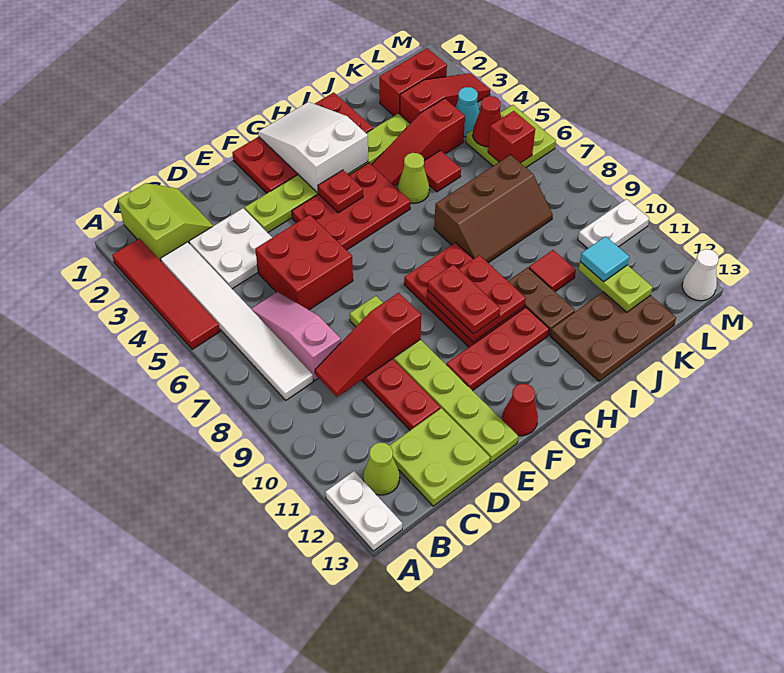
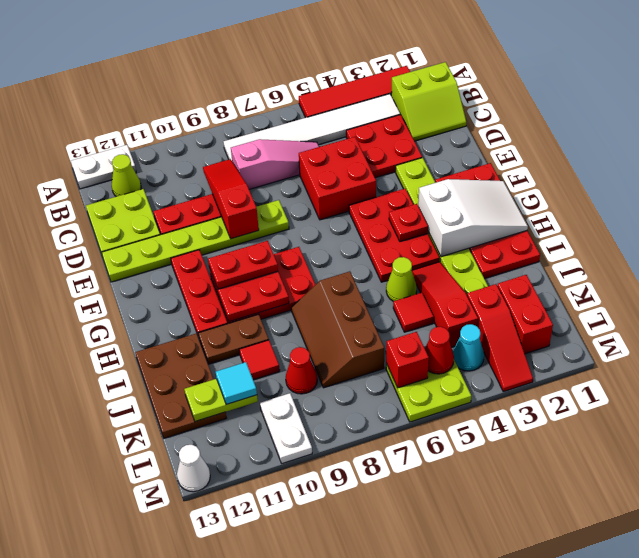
white 2x2 plate [189,208,272,289] -> red 2x2 plate [346,115,422,178]
red 1x1 cone [502,384,538,436] -> red 1x1 cone moved to [286,347,317,394]

